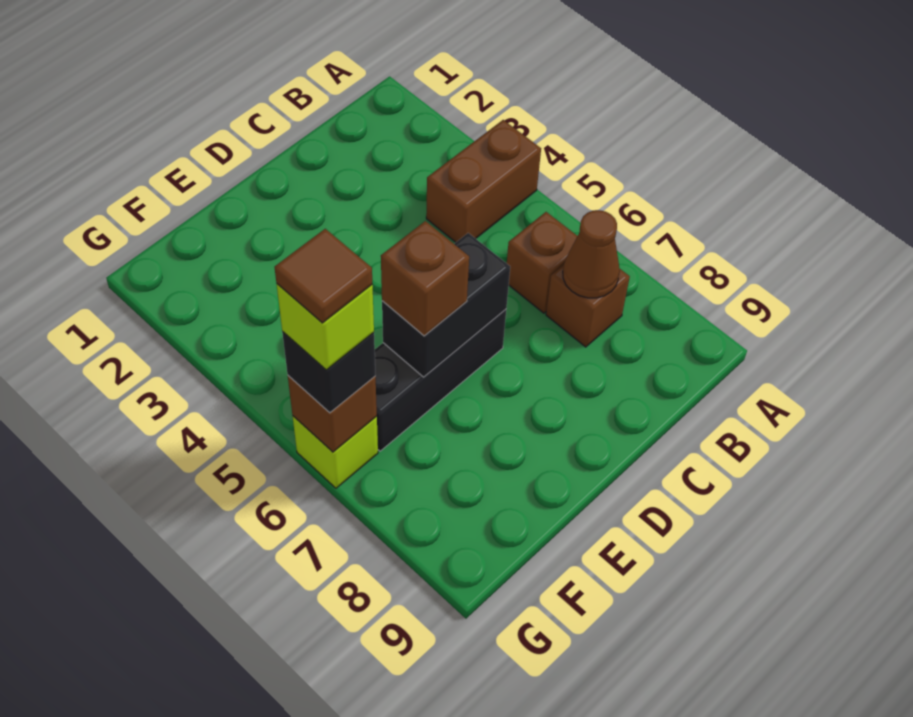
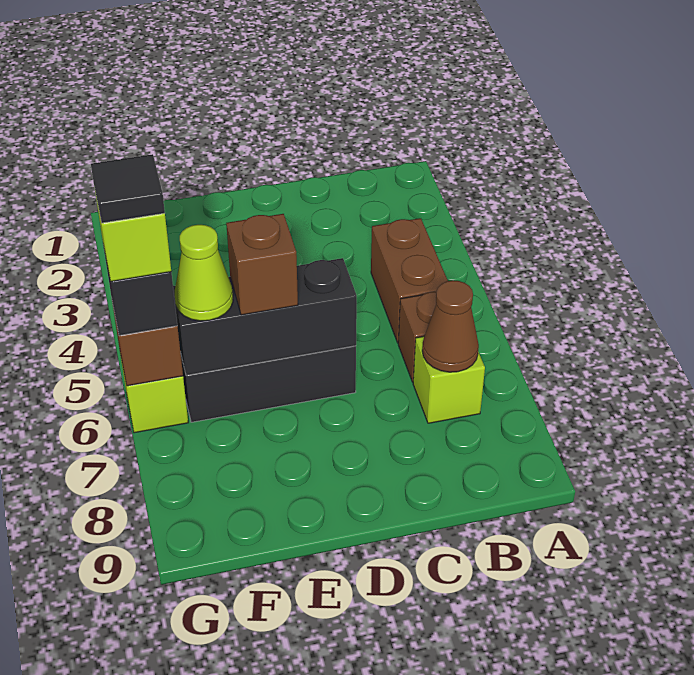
brown 1x2 brick [426,120,541,242] -> brown 1x2 brick turned to [371,218,448,343]
brown 1x1 brick [546,265,630,347] -> lime 1x1 brick [413,336,485,423]
black 1x2 brick [382,233,510,377] -> black 1x3 brick [173,258,357,375]
none -> lime 1x1 cone [175,225,233,321]
brown 1x1 tile [275,229,372,323] -> black 1x1 tile [91,154,165,223]

